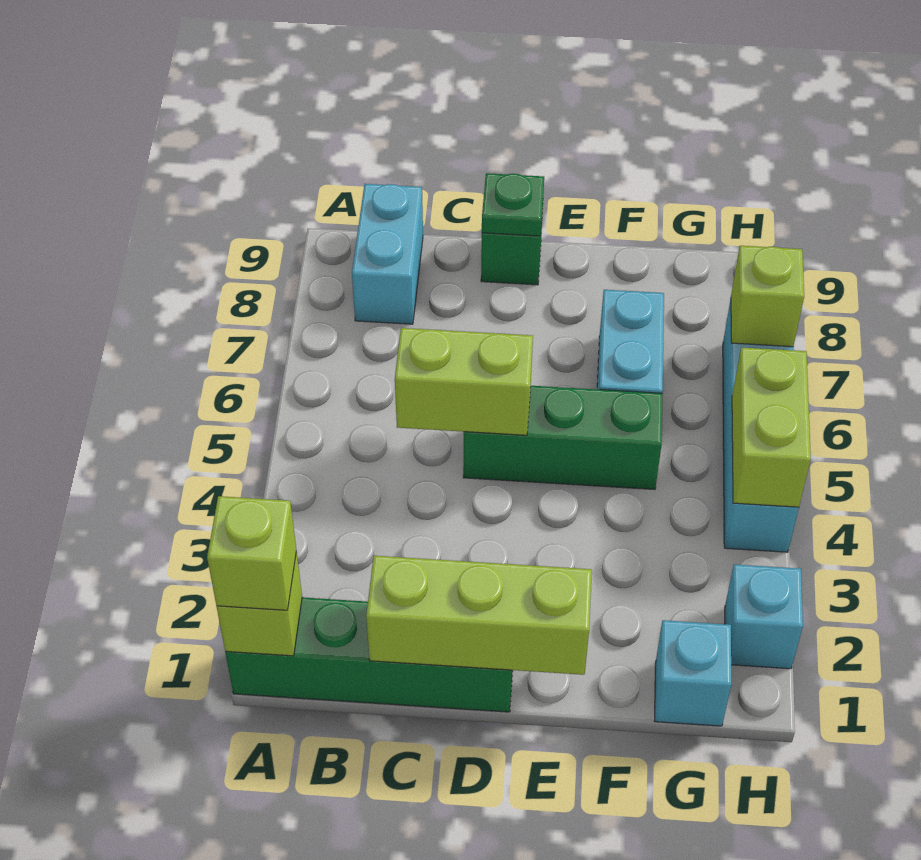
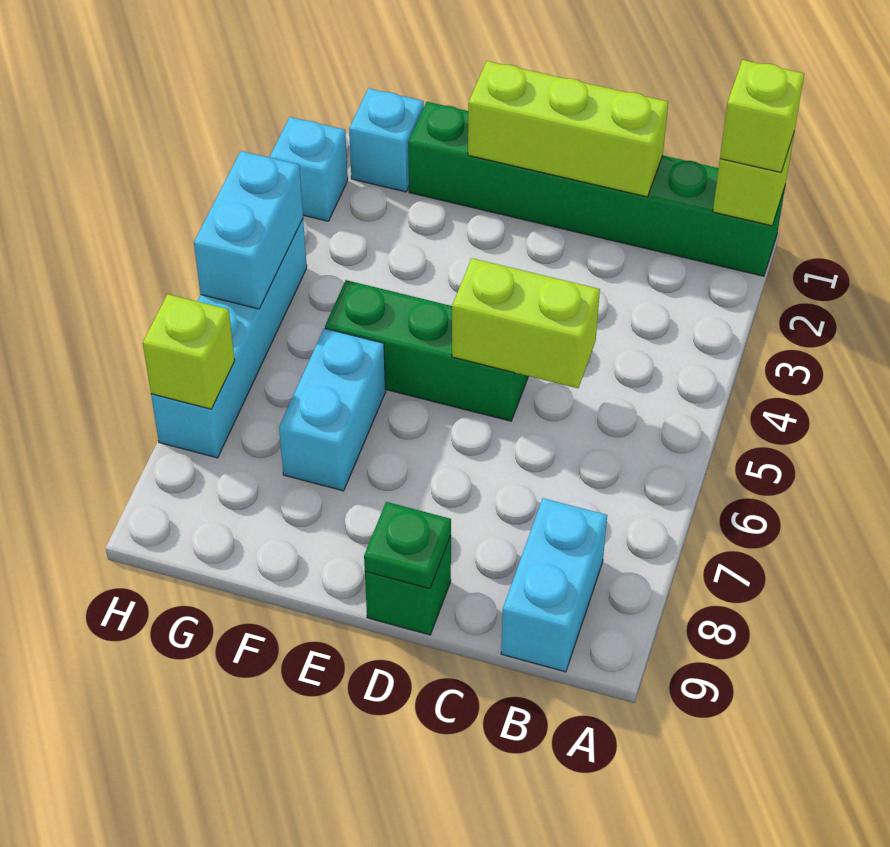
green 1x4 brick [225,597,513,712] -> green 1x6 brick [408,102,785,276]
lime 1x2 brick [732,347,811,507] -> cyan 1x2 brick [194,151,303,309]

